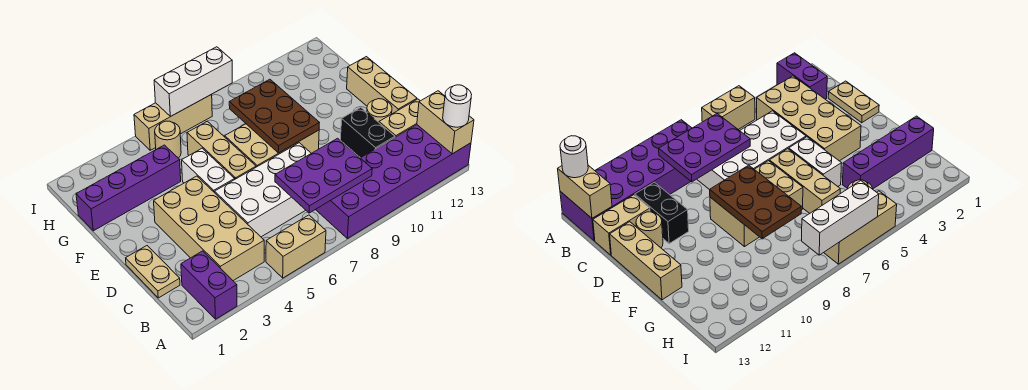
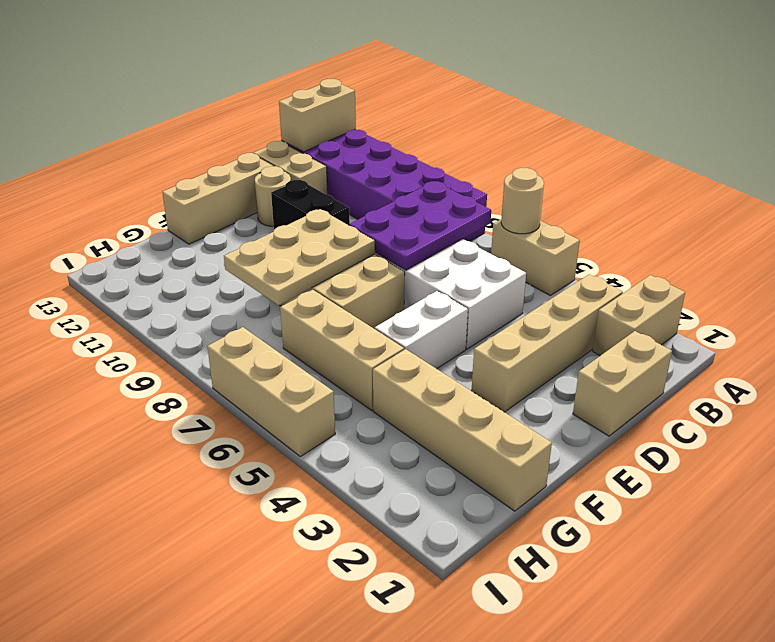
purple 1x2 brick [181,251,237,319] -> tan 1x2 brick [593,275,685,356]
white 1x1 round brick [443,85,472,127] -> none
tan 2x4 brick [154,176,264,281] -> tan 1x4 brick [472,274,623,412]
purple 2x3 plate [275,138,372,213] -> purple 2x3 plate turned to [349,181,491,270]
tan 1x2 plate [126,246,180,298] -> tan 1x2 brick [573,331,672,436]
black 1x2 brick [340,107,395,158] -> black 1x2 brick turned to [271,180,350,229]
tan 1x3 brick [187,121,256,179] -> tan 1x3 brick turned to [280,290,404,411]
brown 2x3 plate [229,79,319,153] -> tan 2x3 plate [224,209,375,305]
purple 1x4 brick [76,145,181,231] -> tan 1x4 brick [373,349,552,511]
tan 1x1 round brick [155,121,181,158] -> tan 1x1 round brick moved to [501,168,544,234]
white 1x3 brick [154,47,232,117] -> none

